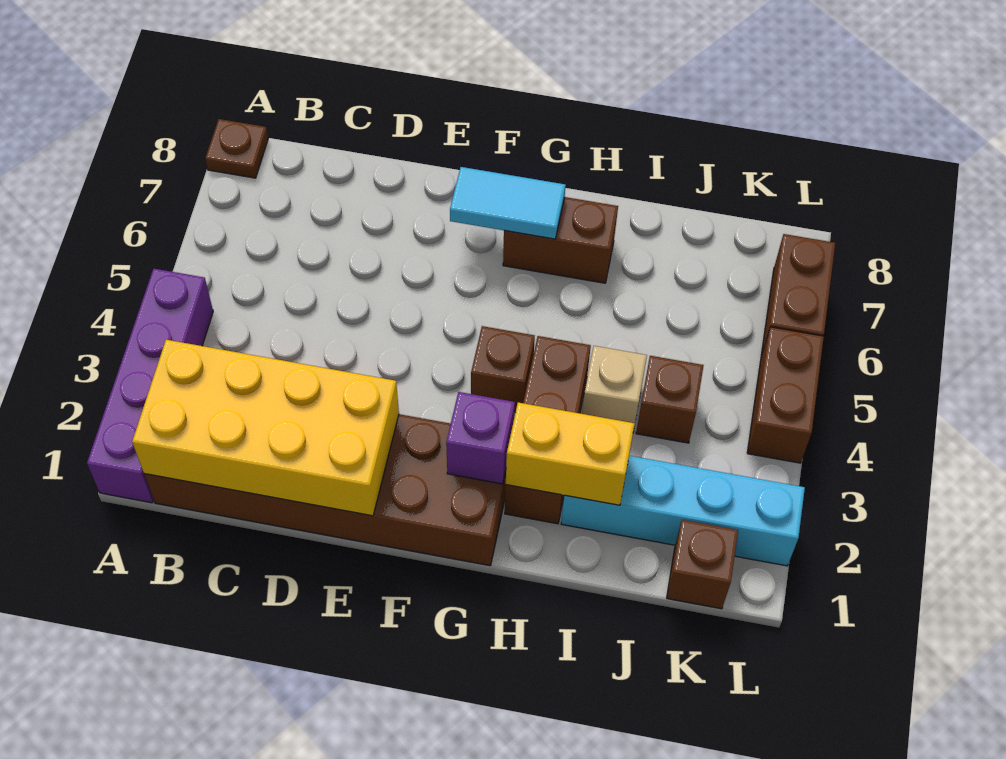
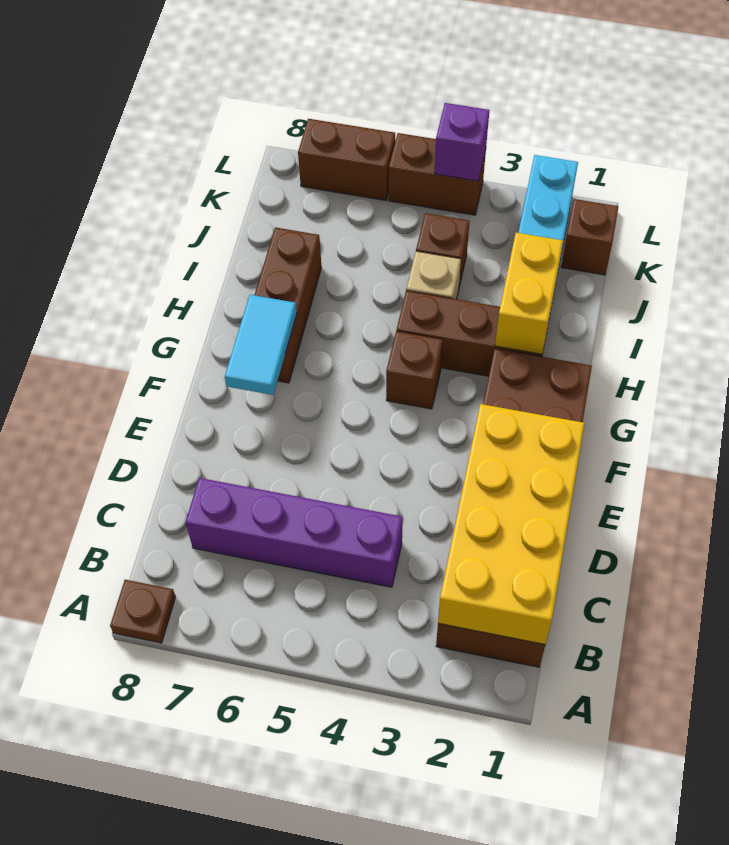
purple 1x4 brick [87,269,213,503] -> purple 1x4 brick moved to [186,478,403,587]
purple 1x1 brick [446,392,515,484] -> purple 1x1 brick moved to [435,103,489,181]
brown 1x2 brick [503,197,618,283] -> brown 1x3 brick [255,227,322,383]

